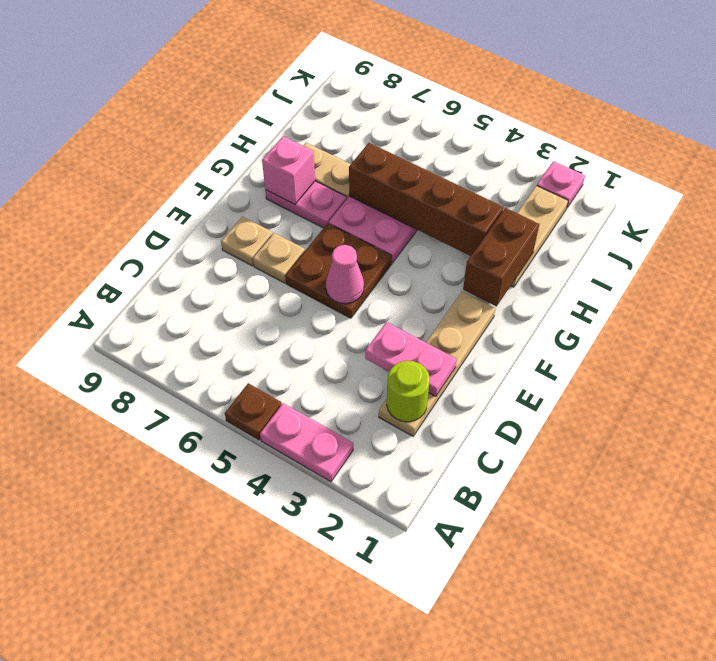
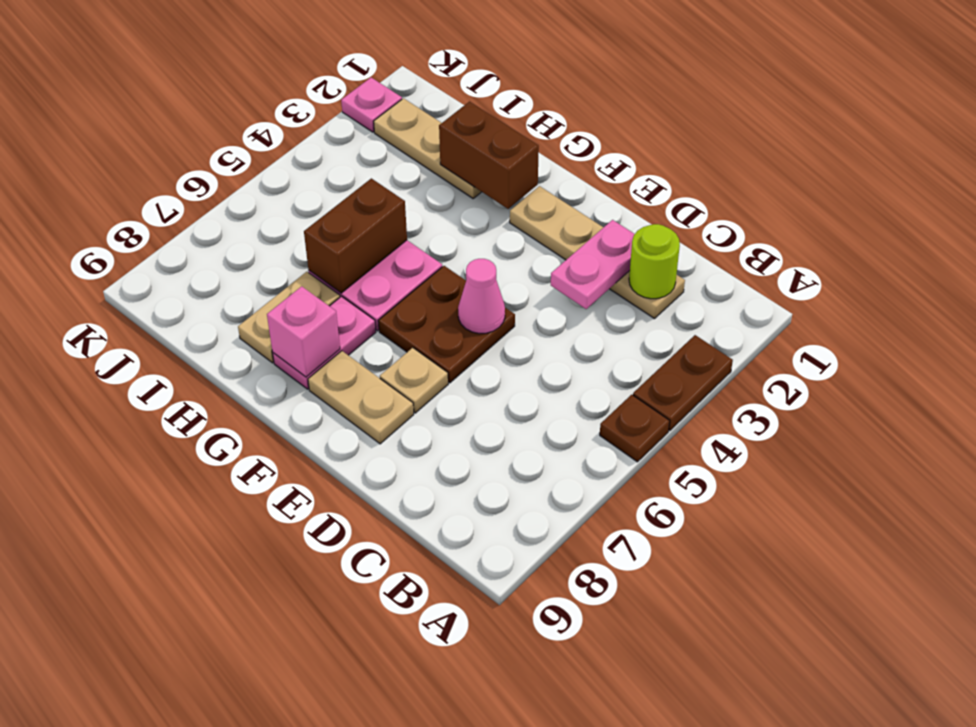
pink 1x2 plate [260,403,353,482] -> brown 1x2 plate [633,335,733,430]
tan 1x1 plate [221,217,273,266] -> tan 1x2 plate [308,351,414,444]
brown 1x4 brick [349,143,504,256] -> brown 1x2 brick [304,178,407,293]

